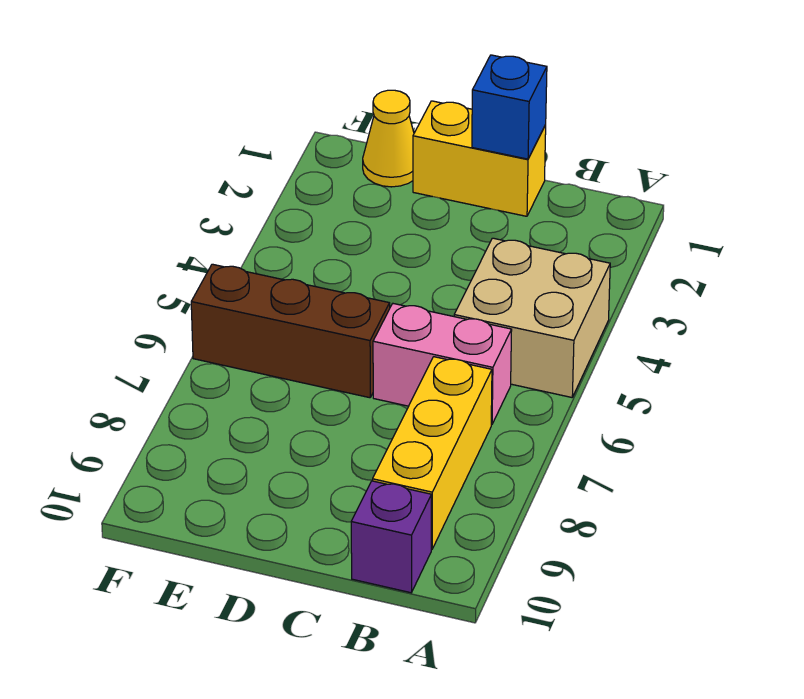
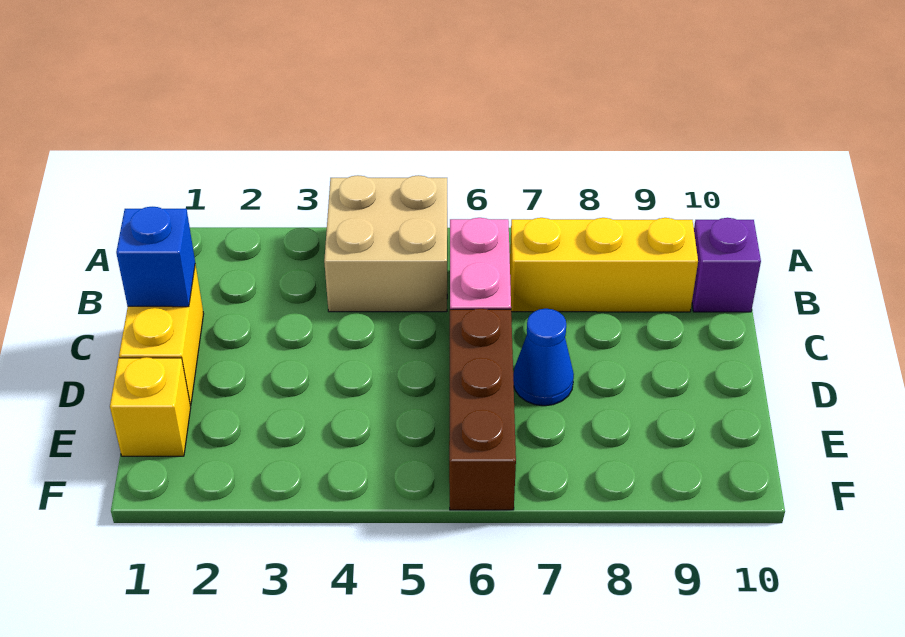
none -> blue 1x1 cone [513,309,574,406]
yellow 1x1 cone [363,90,414,187] -> yellow 1x1 brick [110,357,191,456]

